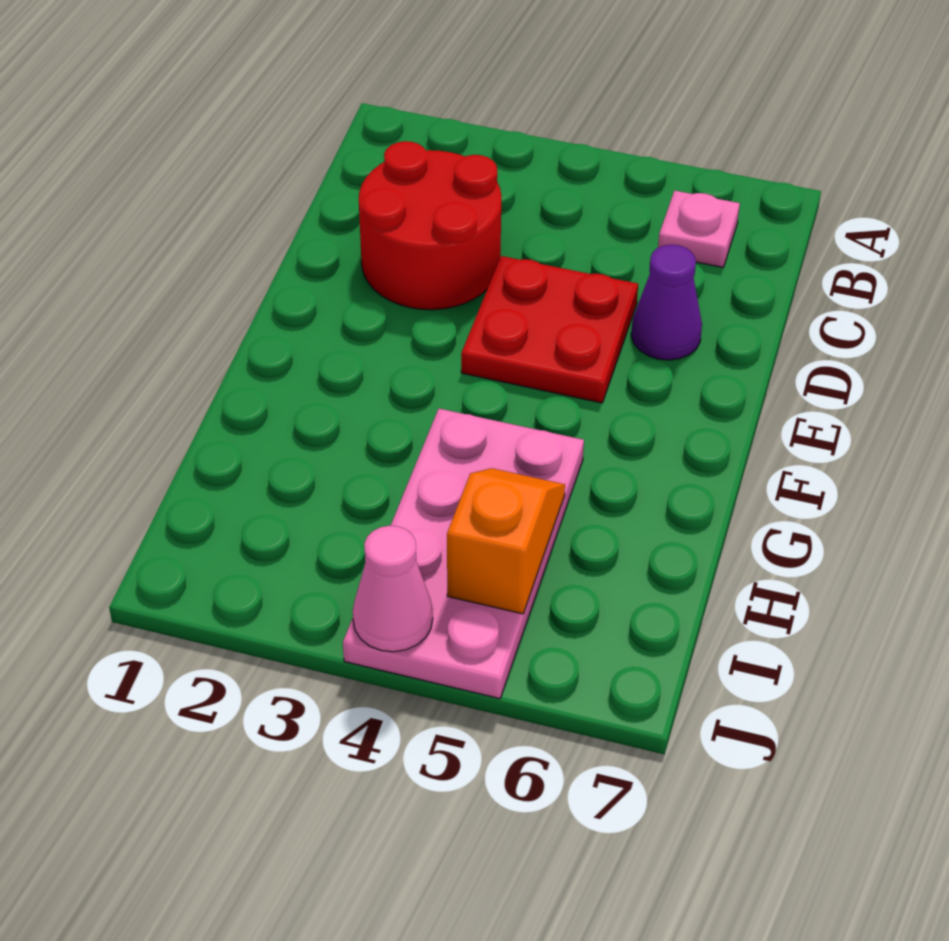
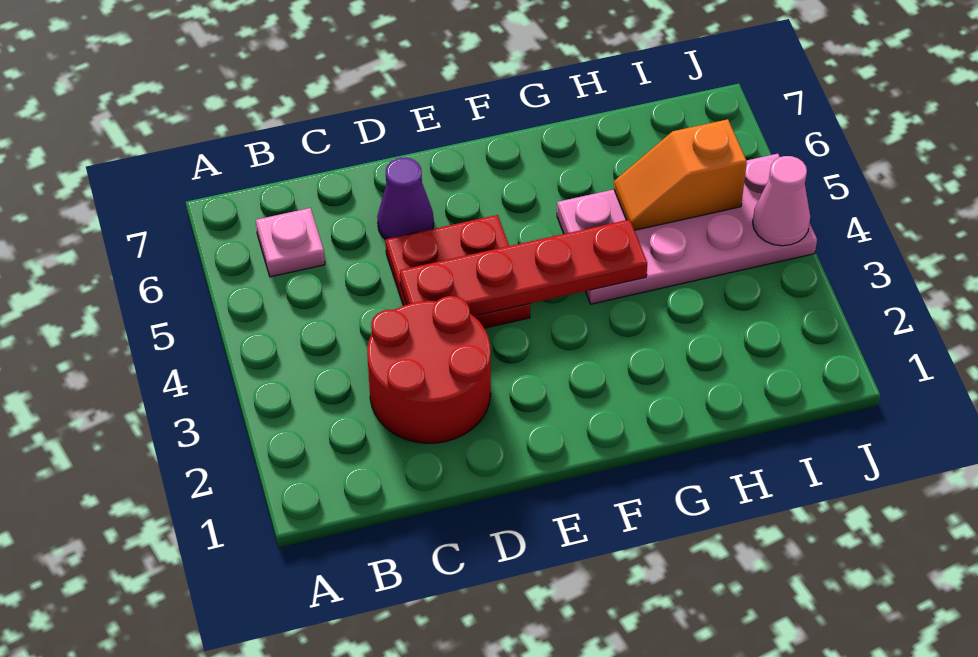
none -> red 1x4 plate [400,220,647,316]

